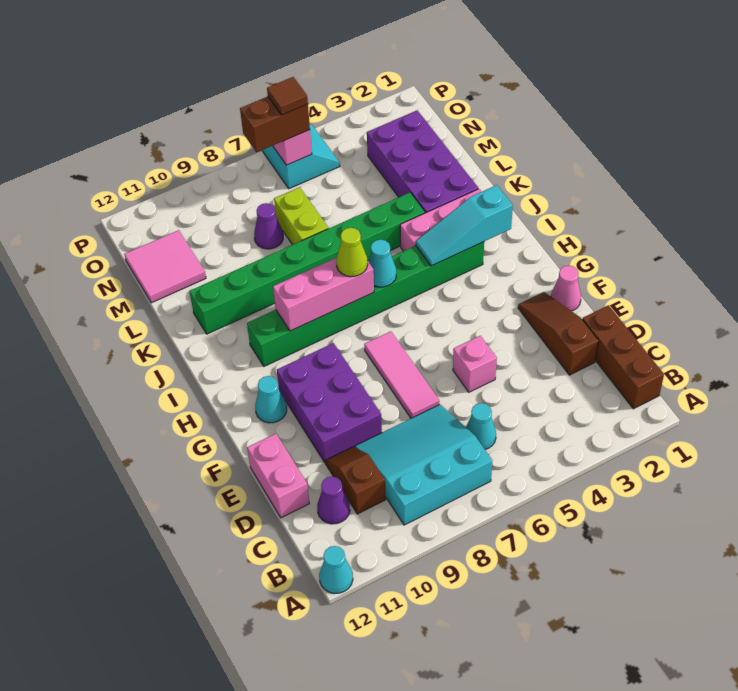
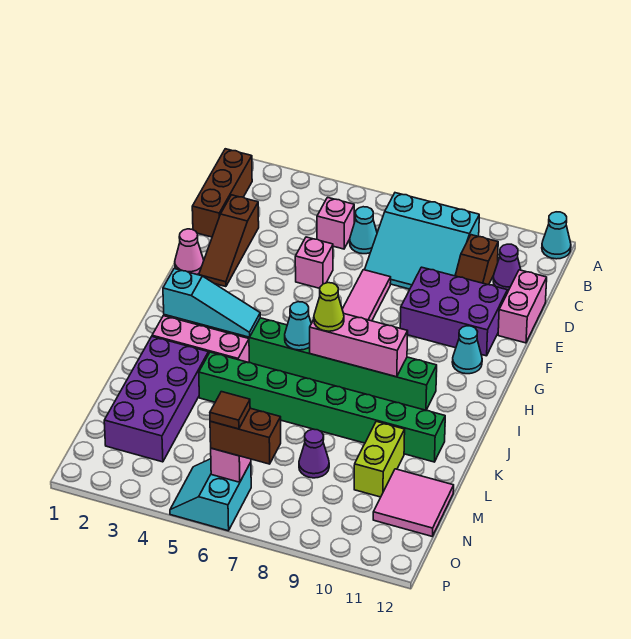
none -> pink 1x1 brick [317,197,354,249]
purple 2x3 brick [277,343,382,462] -> purple 2x3 brick turned to [400,267,507,356]
lime 1x2 brick [274,187,328,245] -> lime 1x2 brick moved to [354,421,405,497]

